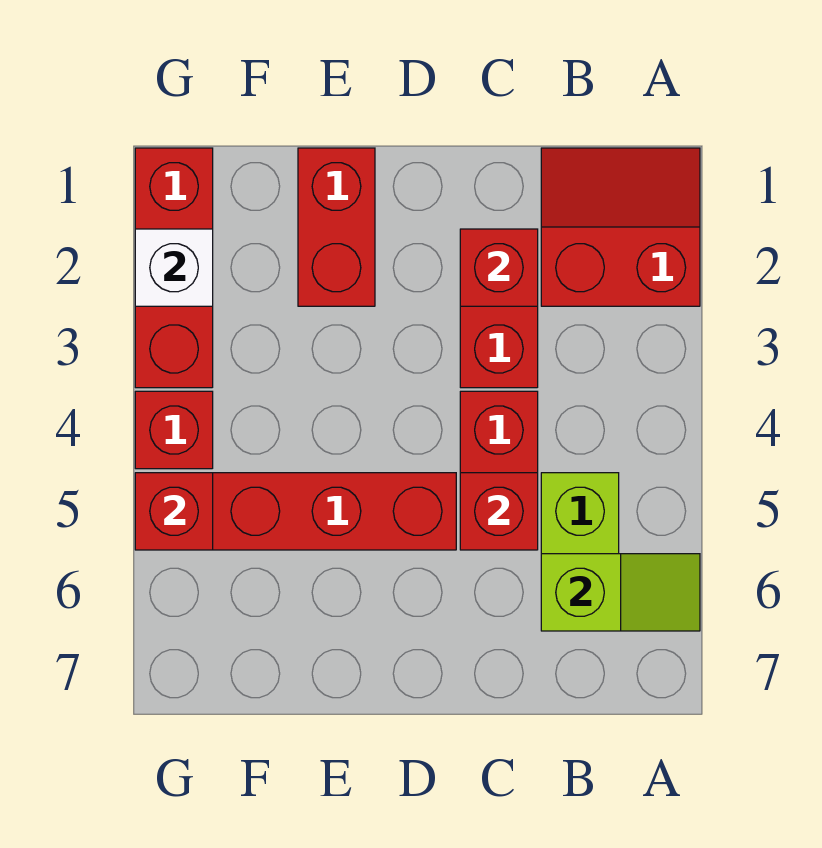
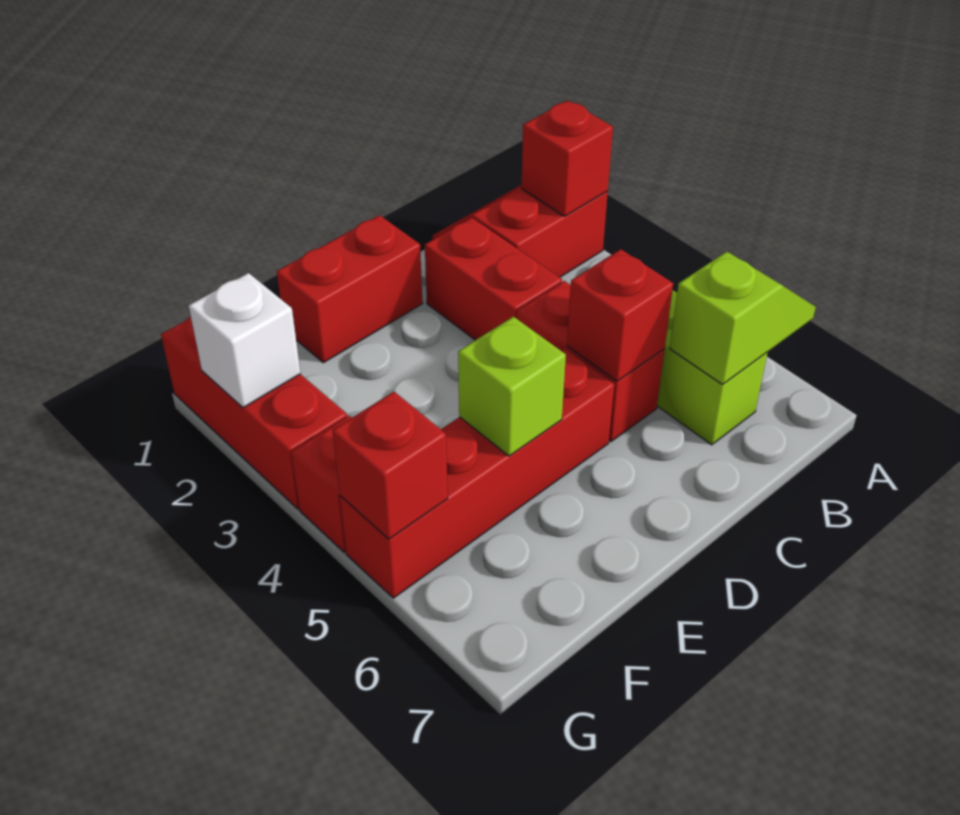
red 1x1 brick [460,229,538,306] -> red 1x1 brick moved to [521,100,613,216]
red 1x2 brick [298,148,375,306] -> red 1x2 brick turned to [277,215,423,363]
none -> lime 1x1 brick [458,317,566,456]

